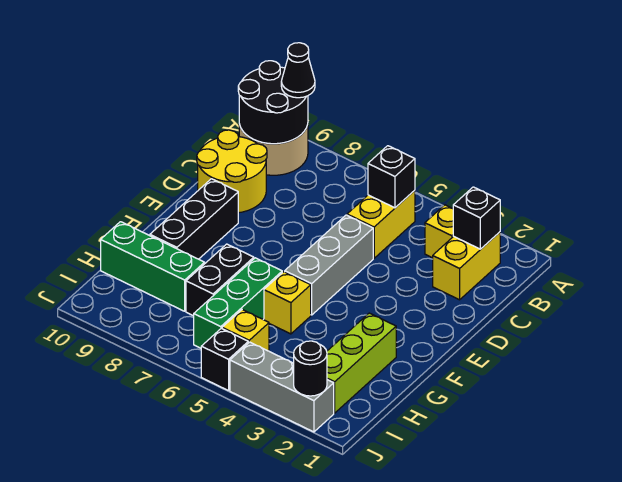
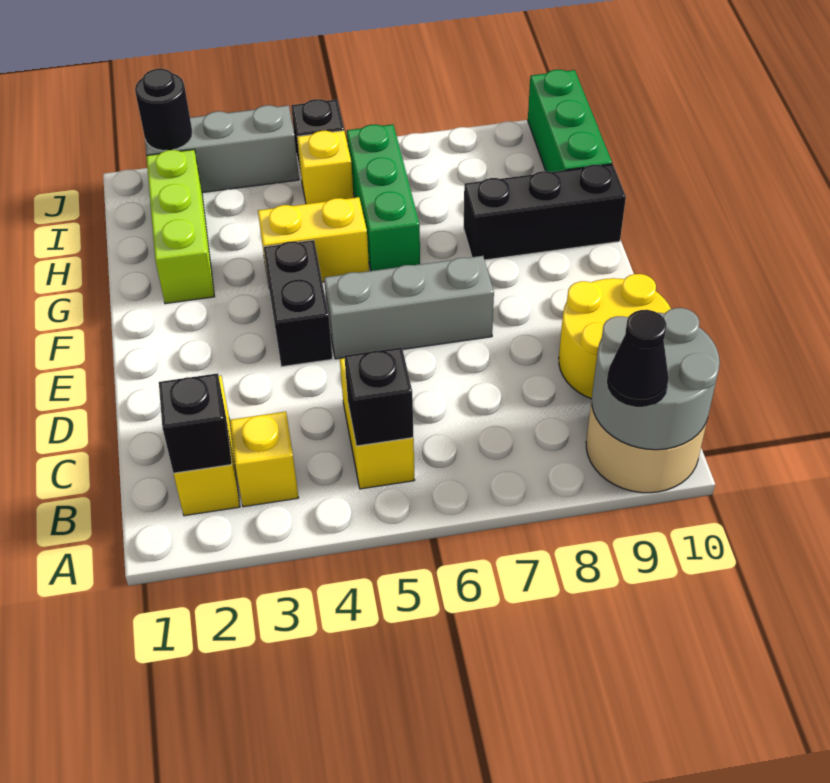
black 2x2 round brick [238,61,308,144] -> grey 2x2 round brick [592,308,720,450]
grey 1x3 brick [285,215,373,315] -> grey 1x3 brick turned to [324,256,494,359]
black 1x3 brick [150,179,238,259] -> black 1x3 brick turned to [464,164,626,260]
yellow 1x1 brick [264,272,311,334] -> yellow 1x2 brick [258,197,369,282]
black 1x2 brick [186,244,254,316] -> black 1x2 brick moved to [264,240,332,367]
green 1x3 brick [101,222,205,311] -> green 1x3 brick turned to [528,70,612,172]

